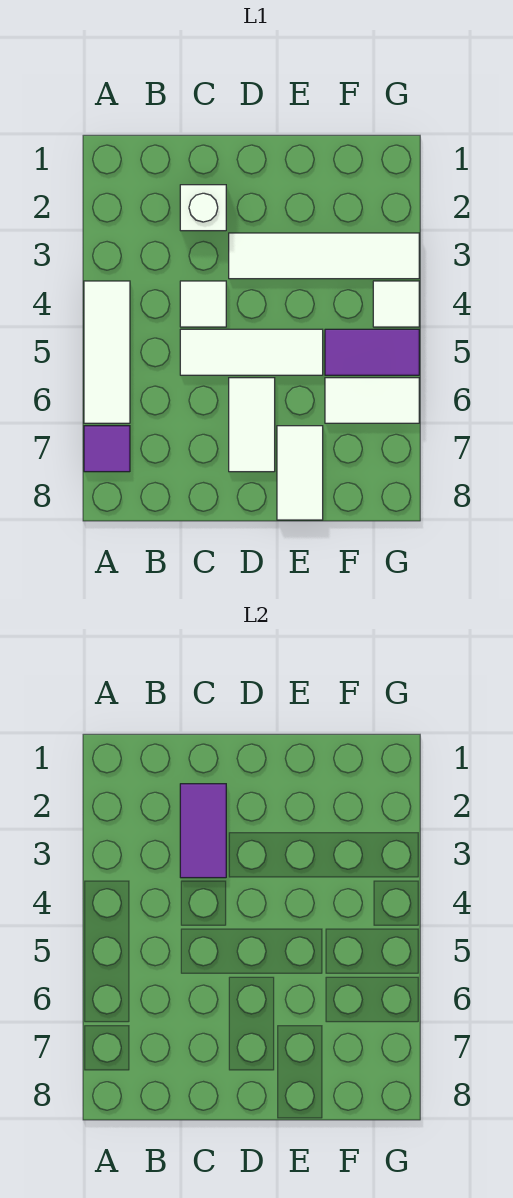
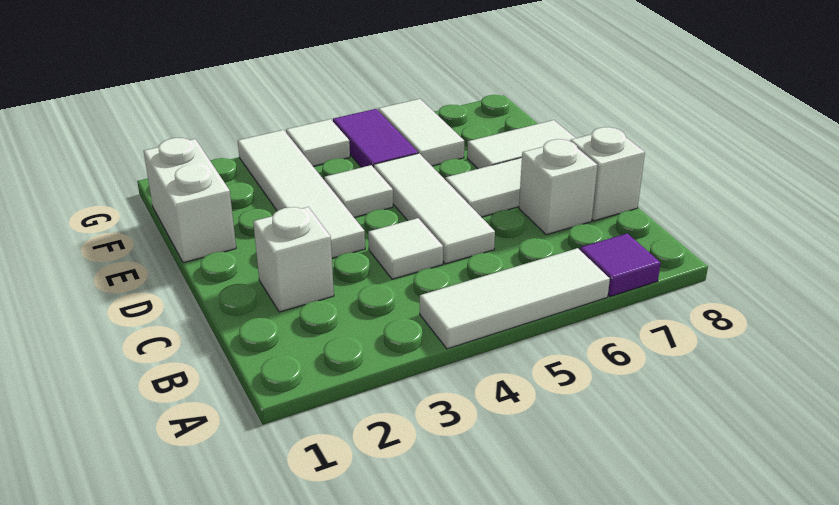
purple 1x2 tile [180,784,226,878] -> none
none -> white 1x1 brick [519,139,597,235]
none -> white 1x1 brick [570,127,645,221]
none -> white 1x2 brick [144,138,236,263]
none -> white 1x1 tile [324,165,393,217]

